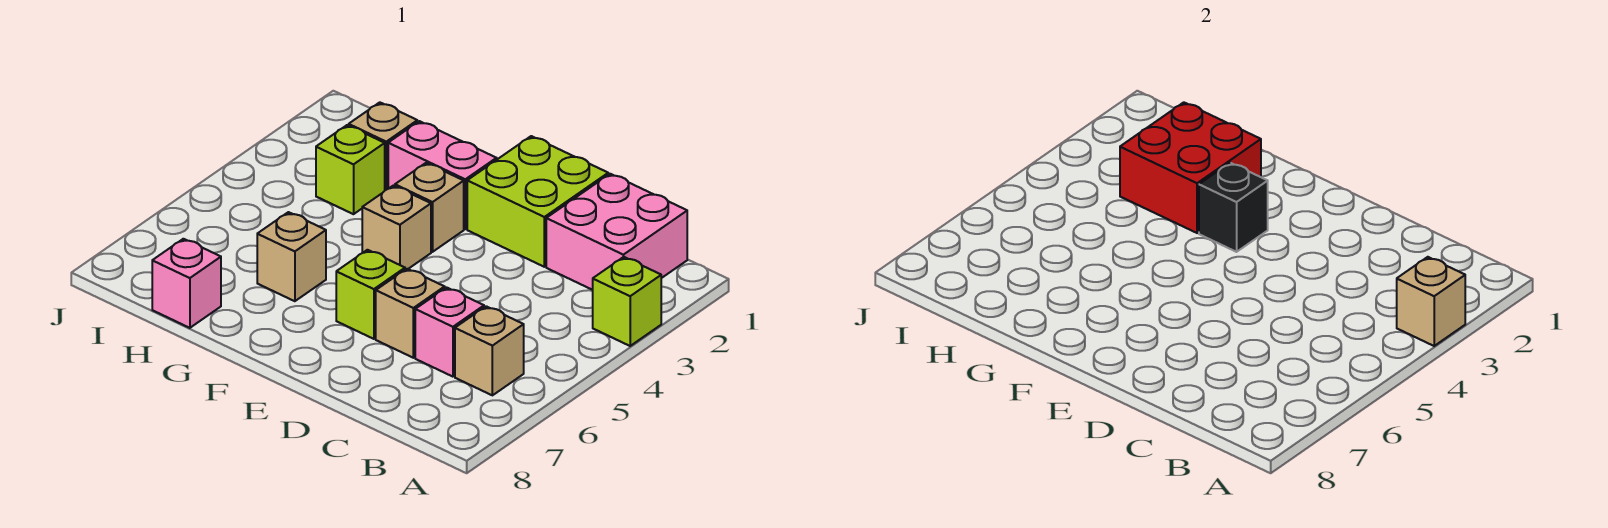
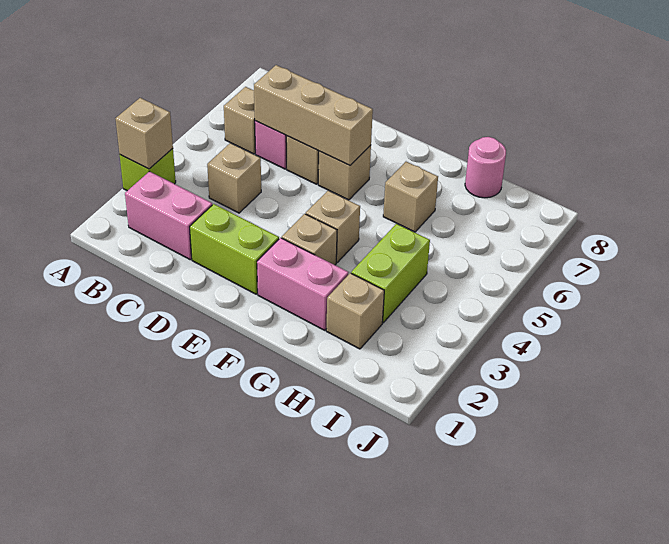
pink 2x2 brick [546,174,687,290] -> pink 1x2 brick [125,171,212,260]
none -> tan 1x1 brick [207,143,261,213]
none -> tan 1x3 brick [254,65,373,165]
lime 2x2 brick [467,136,608,267] -> lime 1x2 brick [190,204,279,294]
lime 1x1 brick [336,250,405,339] -> tan 1x1 brick [318,145,371,200]
black 1x1 brick [1199,163,1268,252] -> none
red 2x2 brick [1120,102,1261,233] -> none
lime 1x1 brick [316,125,385,214] -> lime 1x2 brick [351,224,430,323]
pink 1x1 brick [152,239,221,328] -> pink 1x1 round brick [465,137,506,198]

